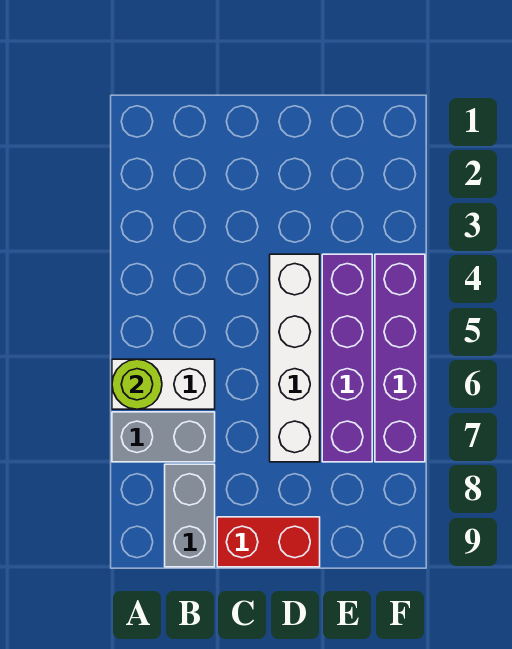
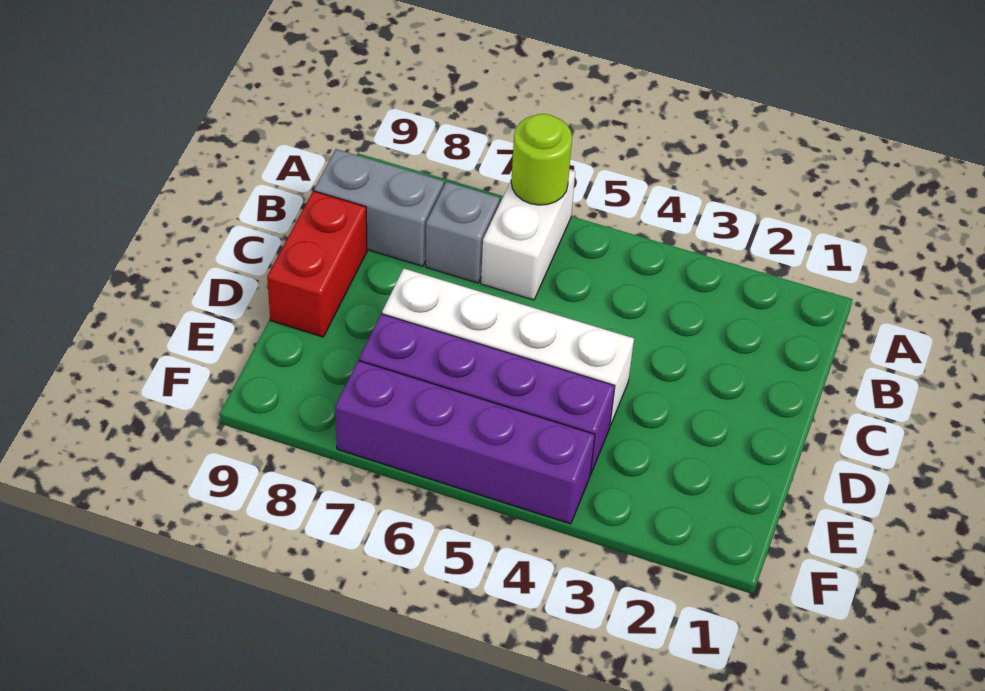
grey 1x2 brick [112,412,215,462] -> grey 1x1 brick [426,182,500,283]

